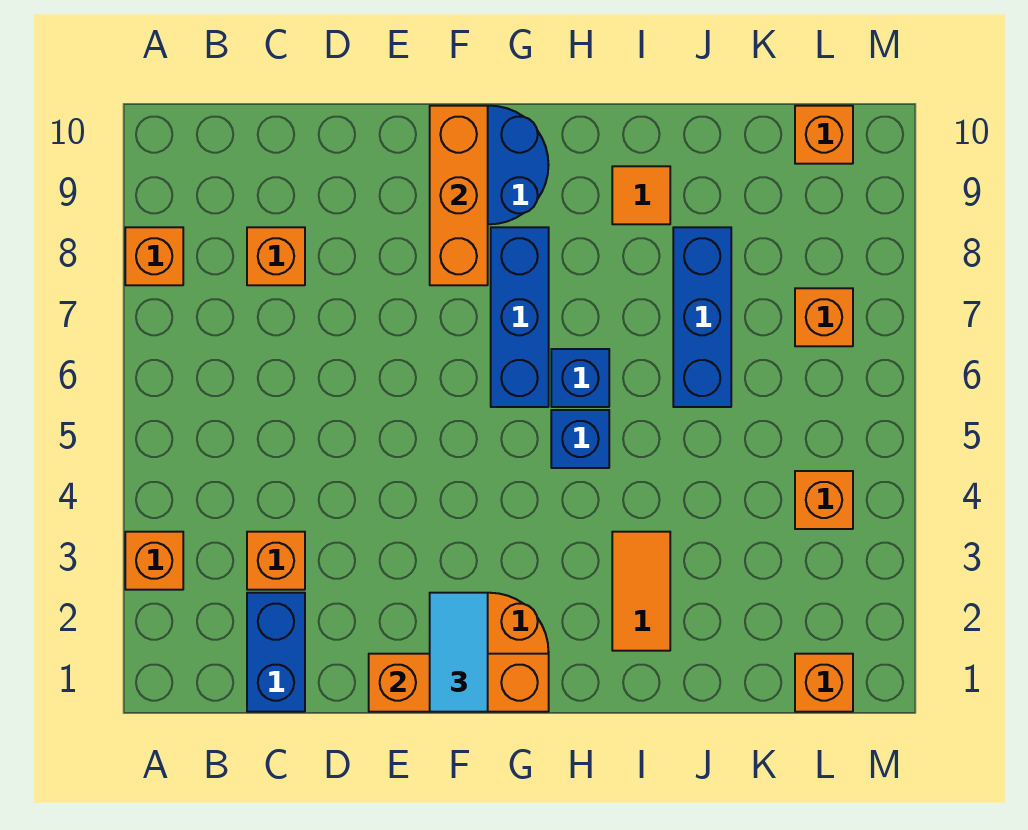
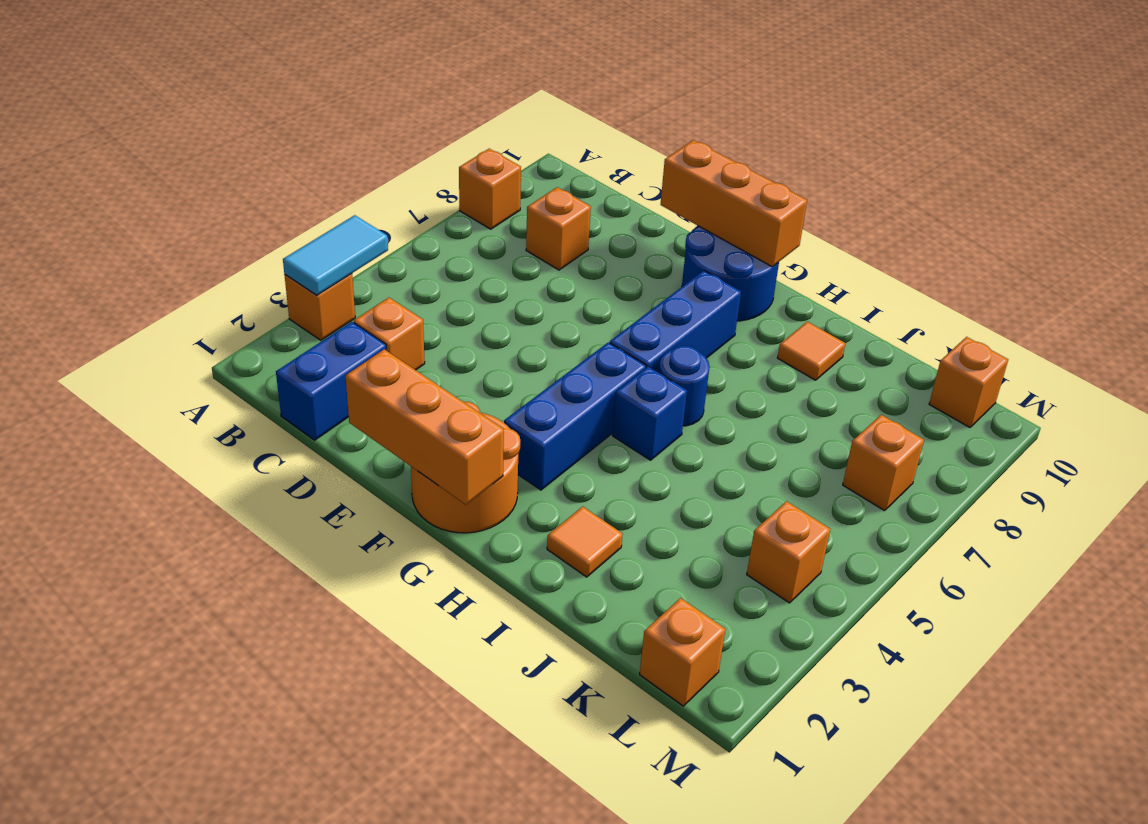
cyan 1x2 tile [430,593,488,712] -> cyan 1x2 tile moved to [283,215,388,295]
orange 1x3 brick [430,106,488,285] -> orange 1x3 brick turned to [660,140,807,267]
blue 1x1 brick [551,349,609,407] -> blue 1x1 round brick [659,346,709,426]
orange 1x2 tile [612,532,670,651] -> orange 1x1 tile [547,507,622,577]
blue 1x3 brick [673,227,731,407] -> blue 1x3 brick moved to [504,342,646,490]

